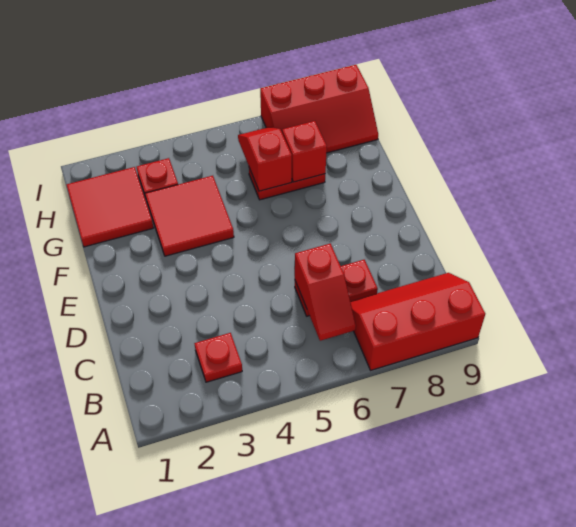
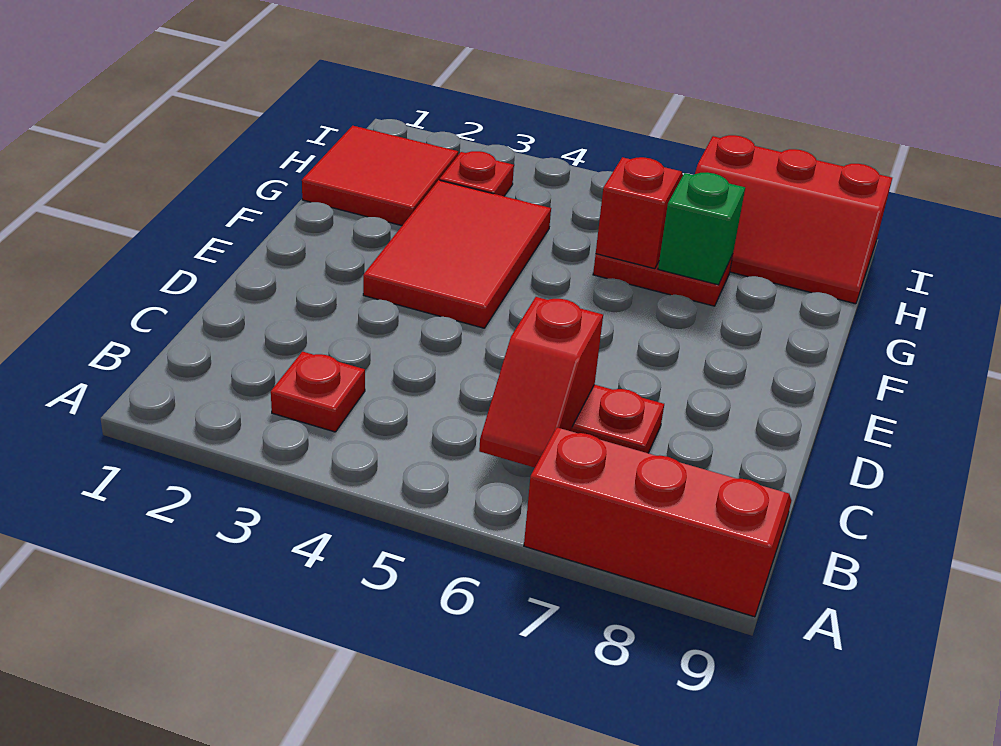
red 2x2 tile [145,176,234,256] -> red 2x3 tile [363,180,551,328]
red 1x1 brick [282,121,327,182] -> green 1x1 brick [658,173,745,285]

